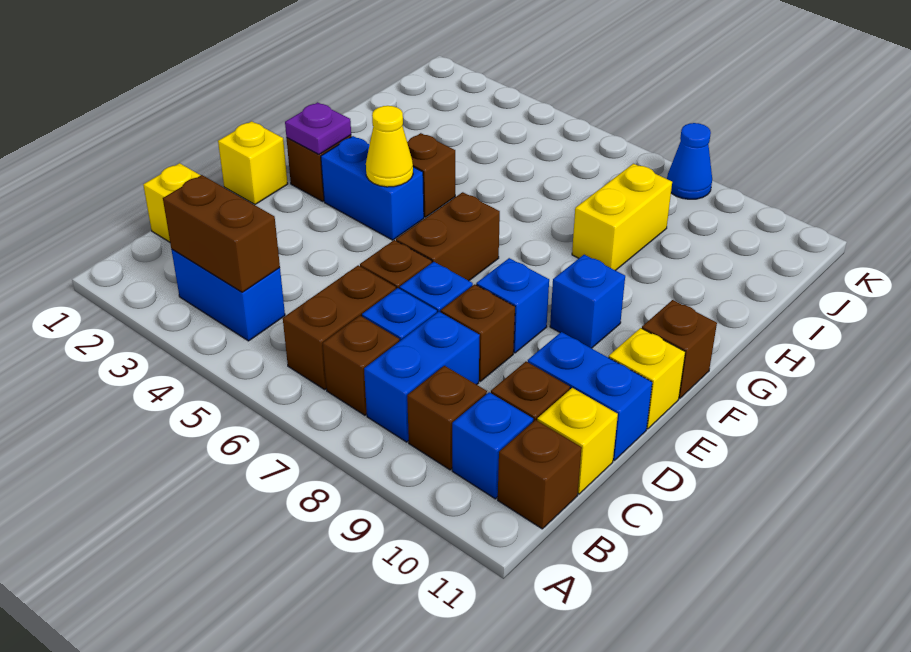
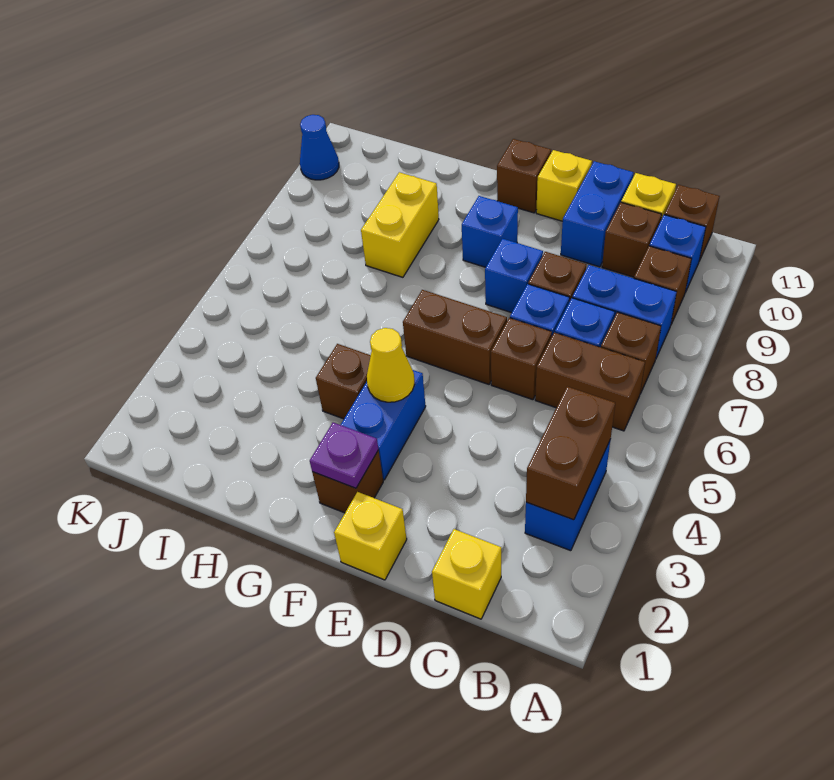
yellow 1x2 brick [572,164,672,271] -> yellow 1x2 brick turned to [361,172,439,277]
blue 1x1 cone [667,123,712,199] -> blue 1x1 cone moved to [300,115,339,180]

